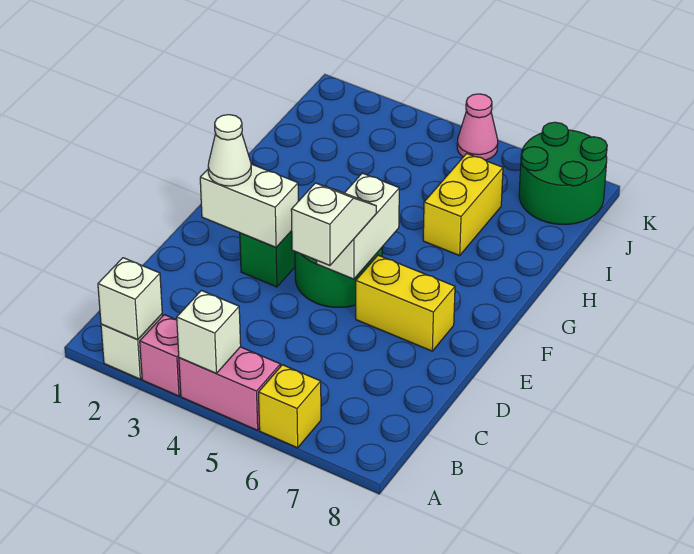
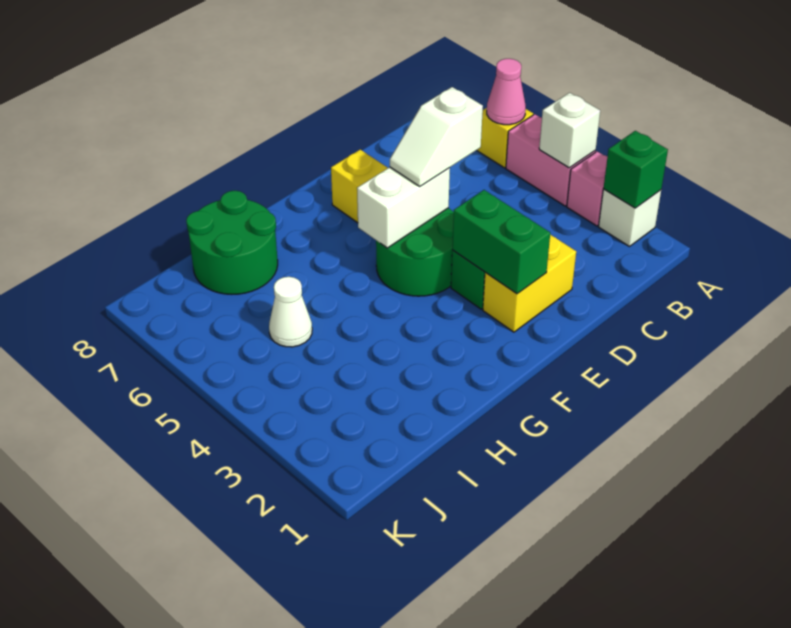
white 1x1 brick [98,258,162,339] -> green 1x1 brick [603,131,668,208]
white 1x2 brick [200,164,298,247] -> green 1x2 brick [452,190,550,294]
white 1x1 cone [208,115,251,186] -> white 1x1 cone moved to [269,277,312,347]
yellow 1x2 brick [423,154,503,256] -> yellow 1x2 brick moved to [483,235,576,332]
green 2x2 round brick [519,122,607,224] -> green 2x2 round brick moved to [186,191,278,294]
pink 1x1 cone [457,94,498,160] -> pink 1x1 cone moved to [487,59,526,125]

